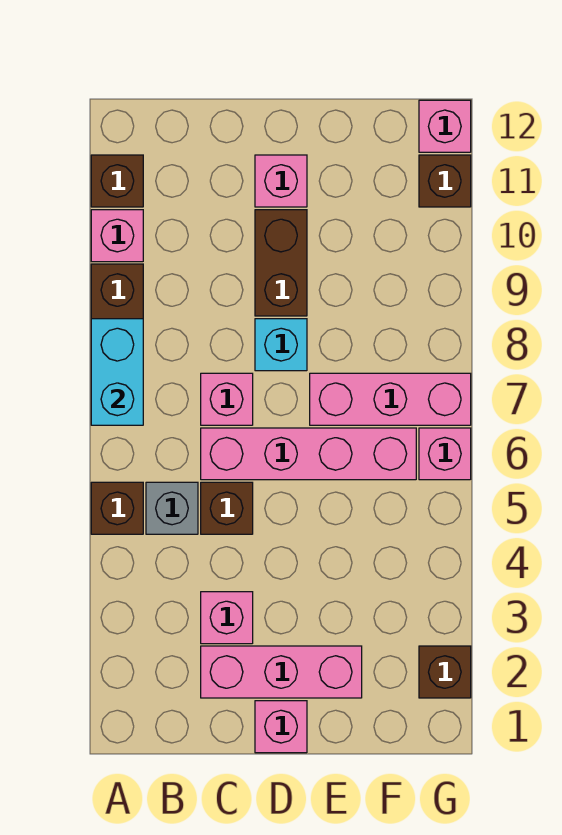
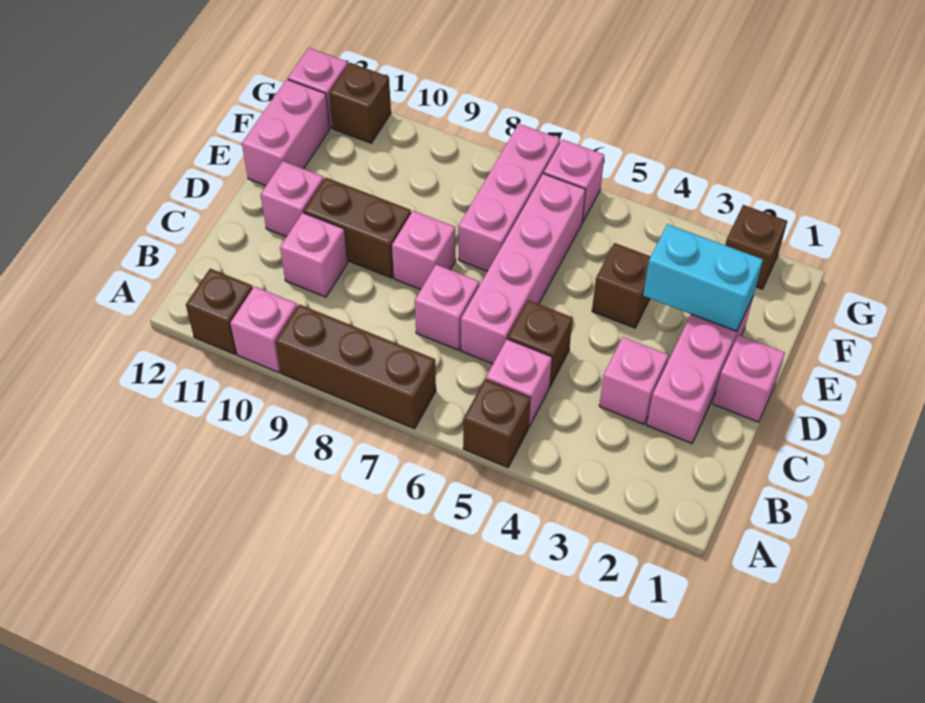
cyan 1x2 brick [91,319,143,425] -> cyan 1x2 brick moved to [643,224,763,331]
grey 1x1 brick [146,482,198,534] -> pink 1x1 brick [486,339,552,427]
none -> pink 1x1 brick [280,213,348,297]
cyan 1x1 brick [255,319,307,371] -> pink 1x1 brick [392,211,456,289]
none -> brown 1x1 brick [592,243,651,328]
none -> pink 1x2 brick [242,79,330,186]

